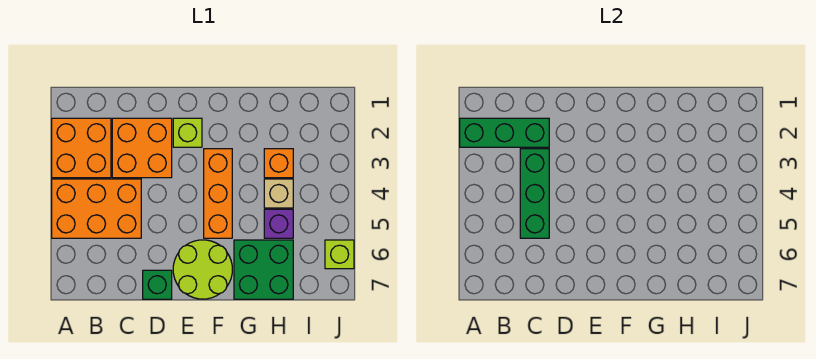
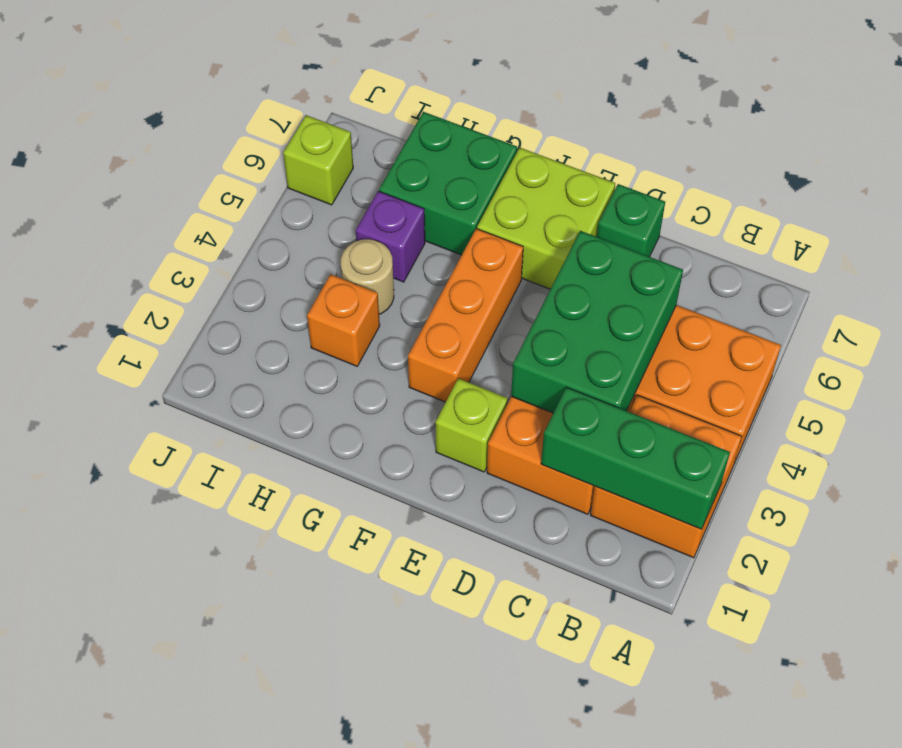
green 1x3 brick [520,149,549,238] -> green 2x3 brick [511,231,683,413]
lime 2x2 round brick [173,240,232,299] -> lime 2x2 brick [477,148,615,289]
tan 1x1 brick [264,179,293,208] -> tan 1x1 round brick [341,239,394,314]

